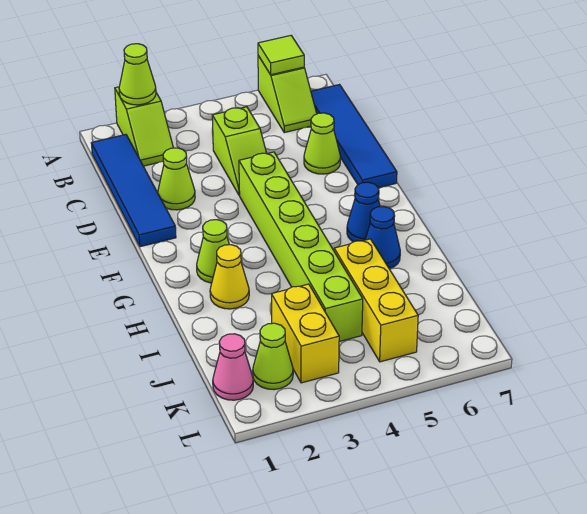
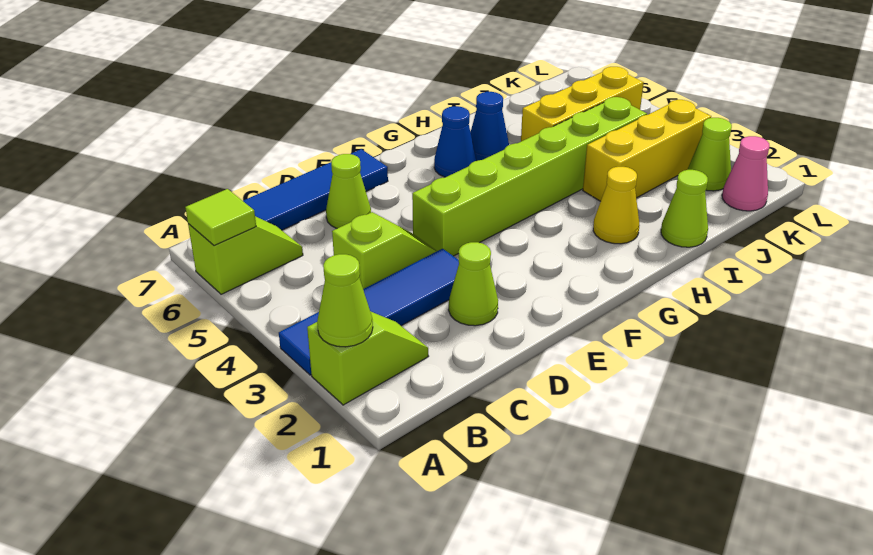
blue 1x4 tile [91,135,176,247] -> blue 1x4 tile moved to [279,249,459,375]
lime 1x1 cone [197,220,229,283] -> lime 1x1 cone moved to [661,170,708,247]
yellow 1x2 brick [272,284,339,383] -> yellow 1x3 brick [583,100,711,201]

